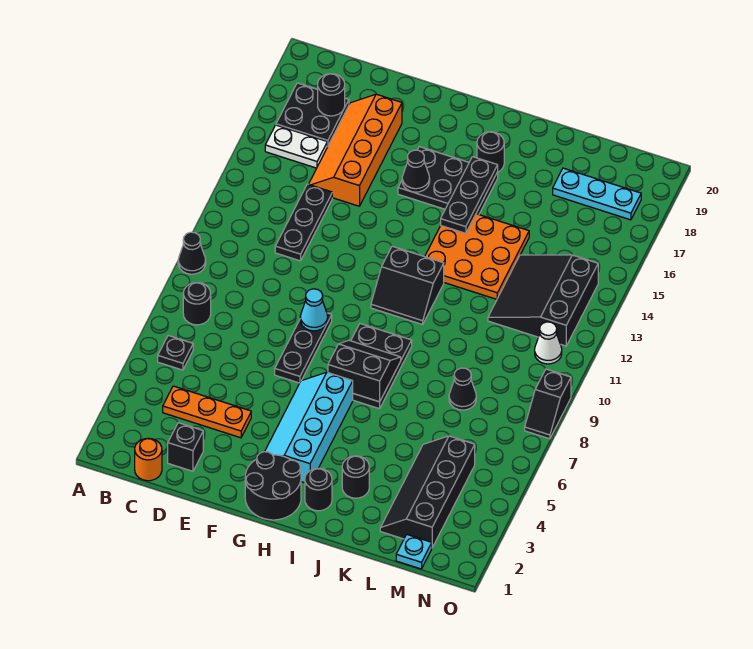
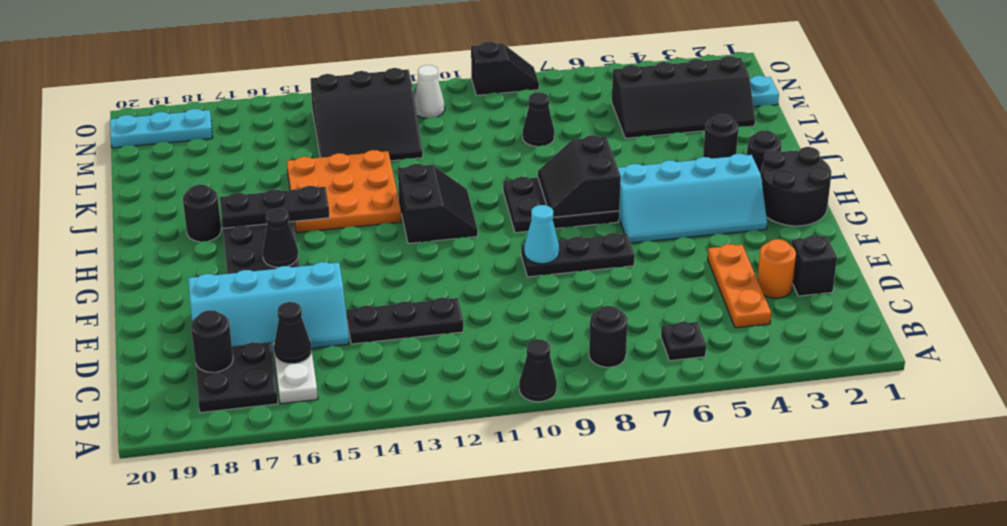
orange 1x1 round brick [135,438,162,481] -> orange 1x1 round brick moved to [757,239,796,298]
none -> black 1x1 cone [274,302,312,364]
orange 2x4 slope [309,94,402,206] -> cyan 2x4 slope [188,262,349,353]
cyan 1x3 plate [553,168,641,220] -> cyan 1x3 plate turned to [110,109,213,148]

